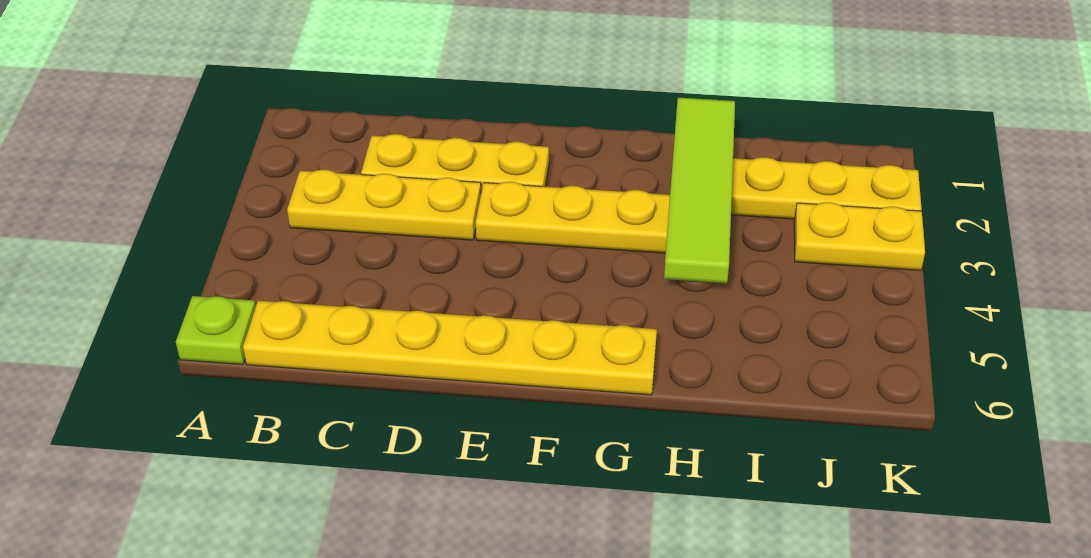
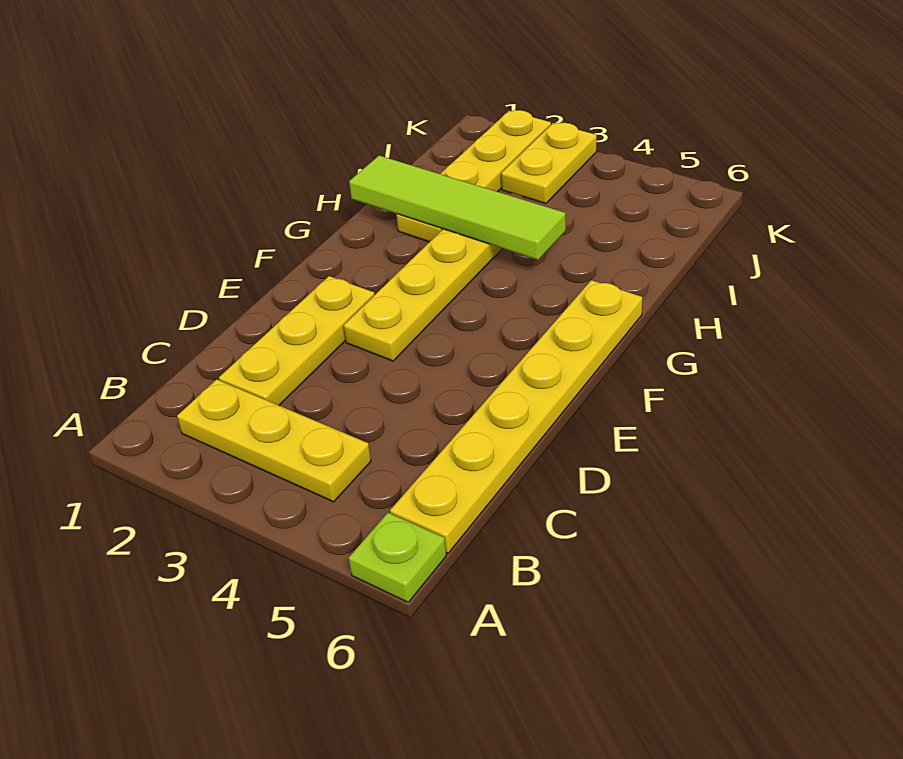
yellow 1x3 plate [287,169,481,240] -> yellow 1x3 plate turned to [177,379,371,502]

